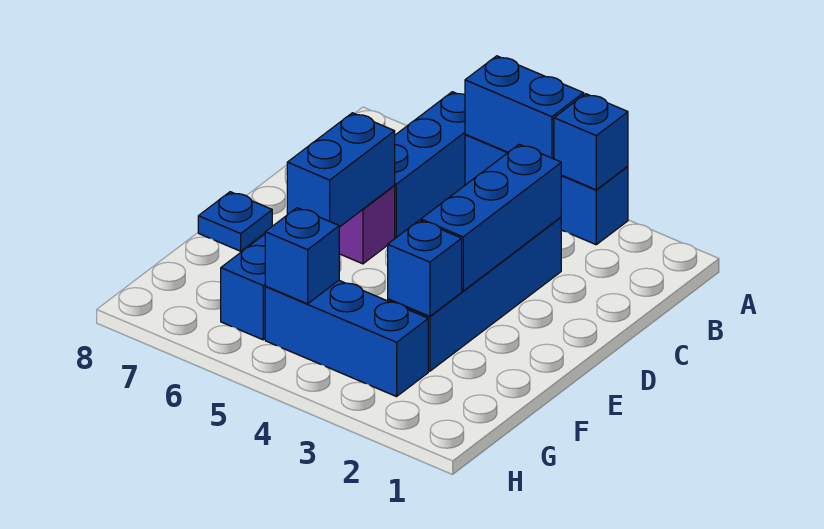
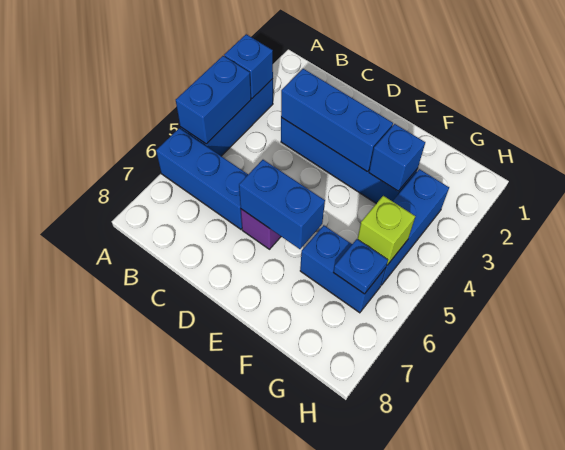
blue 1x1 plate [198,192,272,251] -> blue 1x1 plate moved to [333,239,388,294]
blue 1x1 brick [265,208,339,304] -> lime 1x1 brick [358,196,415,265]

